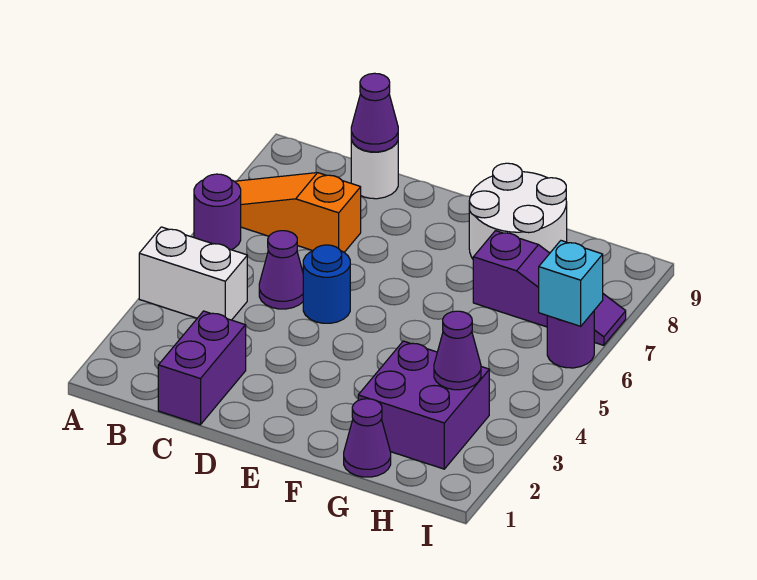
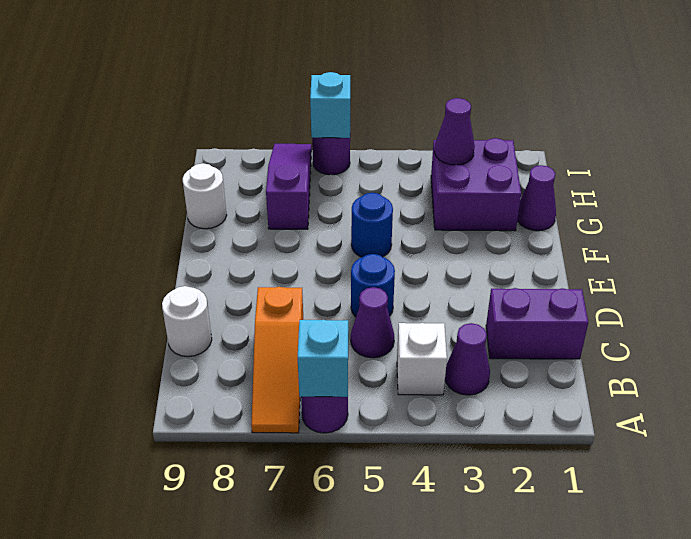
white 1x2 brick [139,227,247,320] -> white 1x1 brick [397,323,447,395]
none -> cyan 1x1 brick [298,320,348,397]
purple 1x1 cone [351,73,398,152] -> purple 1x1 cone moved to [445,323,490,395]
none -> blue 1x1 round brick [351,193,393,257]
white 2x2 round brick [469,163,567,259] -> white 1x1 round brick [183,163,227,229]

